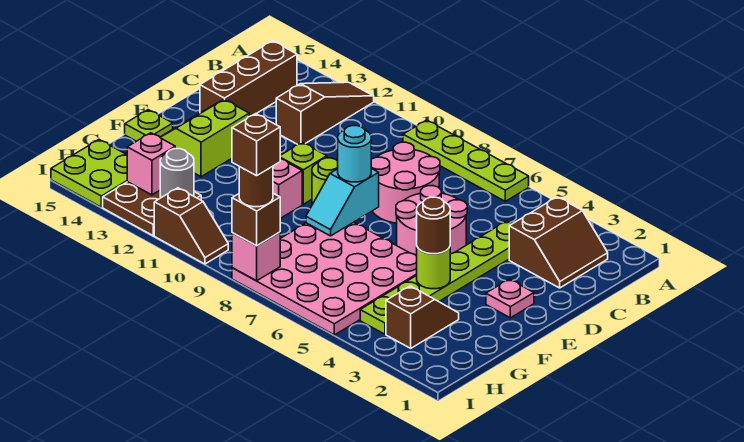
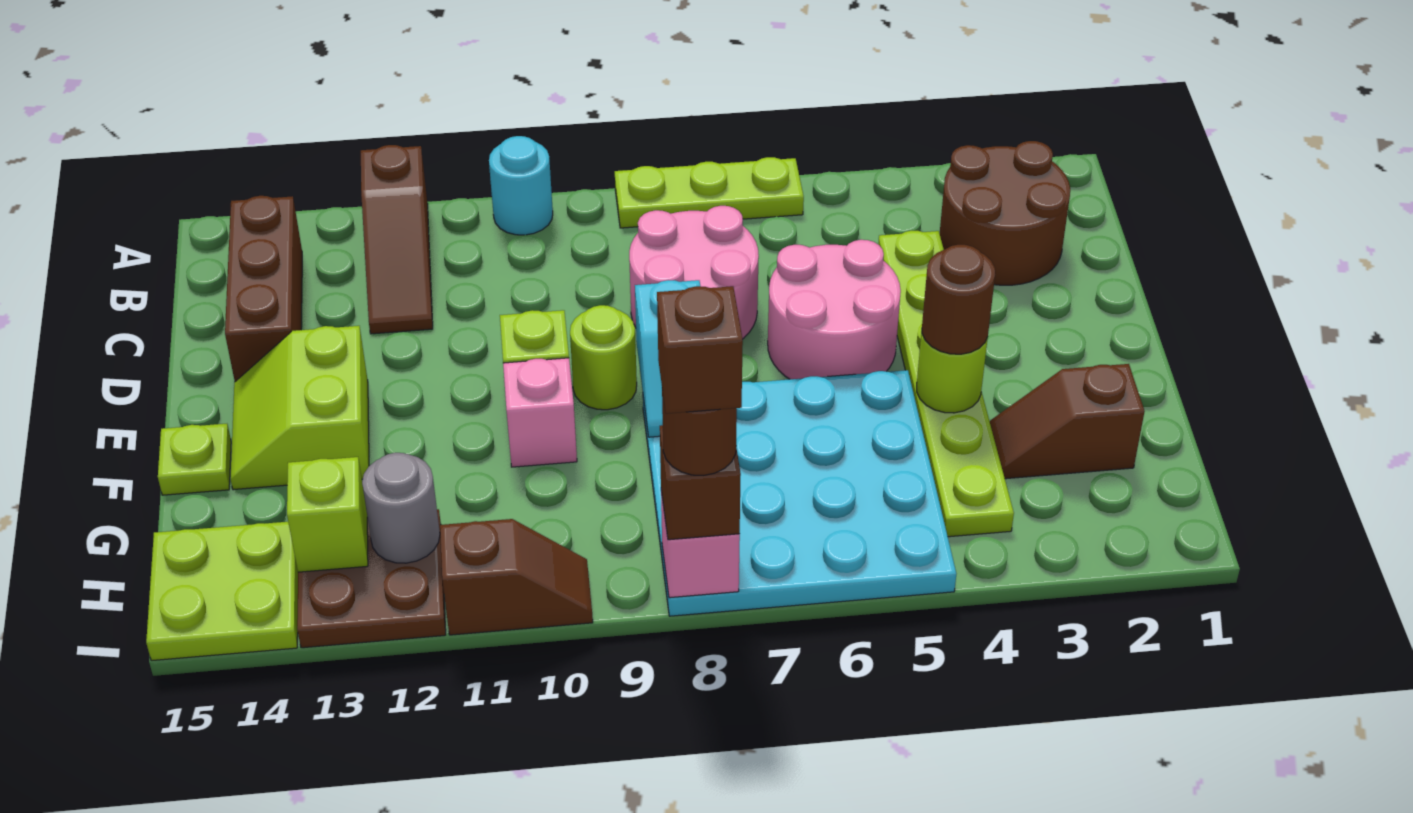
lime 1x4 plate [403,120,529,201] -> lime 1x3 plate [615,157,804,228]
brown 1x3 slope [276,82,374,145] -> brown 1x3 slope turned to [361,145,433,334]
brown 2x2 slope [509,197,608,288] -> brown 2x2 round brick [940,141,1070,285]
pink 1x1 plate [486,279,534,318] -> none
cyan 1x1 round brick [338,126,371,182] -> cyan 1x1 round brick moved to [489,136,553,235]
pink 4x4 plate [232,222,417,335] -> cyan 4x4 plate [643,370,956,616]
brown 1x2 slope [386,286,459,348] -> brown 1x2 slope turned to [990,364,1145,479]
pink 1x1 brick [127,133,175,195] -> lime 1x1 brick [287,457,368,572]

